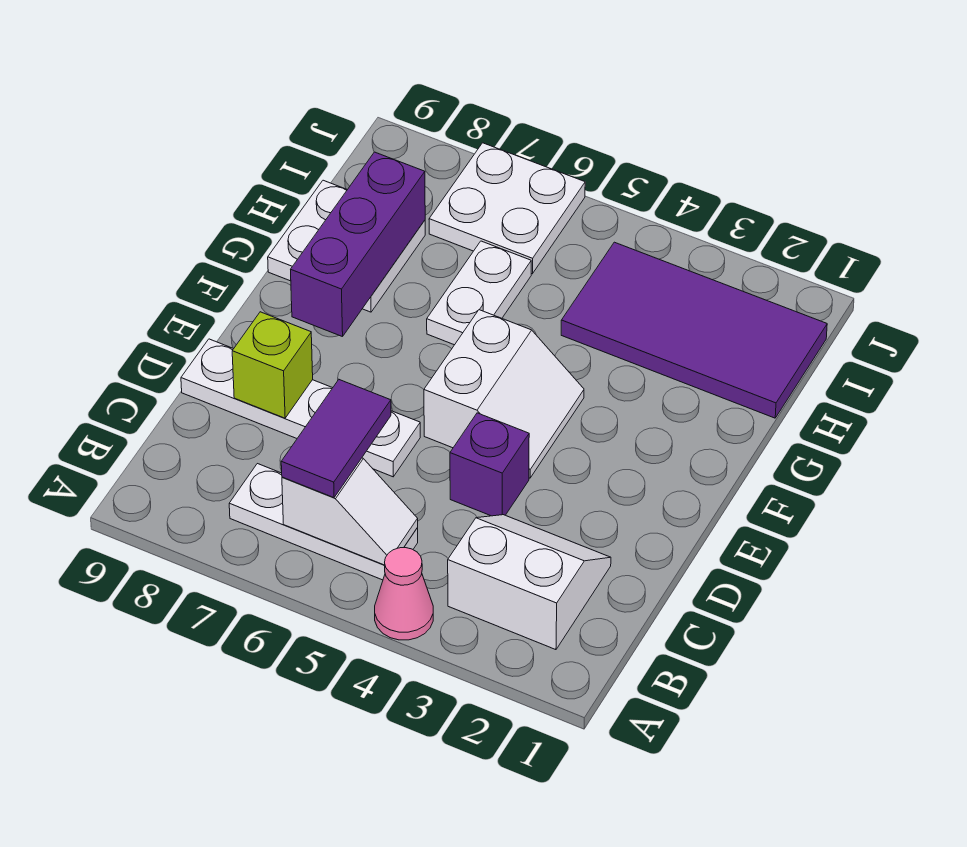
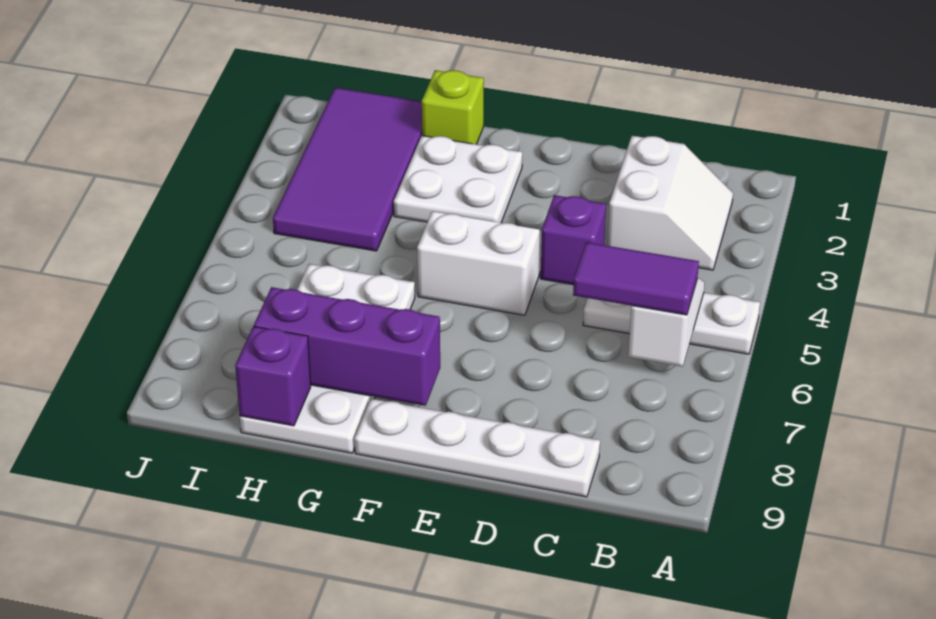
pink 1x1 cone [375,548,433,640] -> none
white 2x2 slope [448,515,611,650] -> white 2x2 slope turned to [607,136,733,270]
white 1x3 plate [229,464,418,580] -> white 1x3 plate turned to [583,293,760,354]
white 1x4 plate [181,339,420,477] -> white 1x4 plate turned to [355,399,600,497]
lime 1x1 brick [232,312,313,418] -> lime 1x1 brick moved to [422,70,484,144]
none -> purple 1x1 brick [235,326,311,426]
white 2x2 plate [429,143,585,274] -> white 2x2 plate moved to [394,136,522,223]

